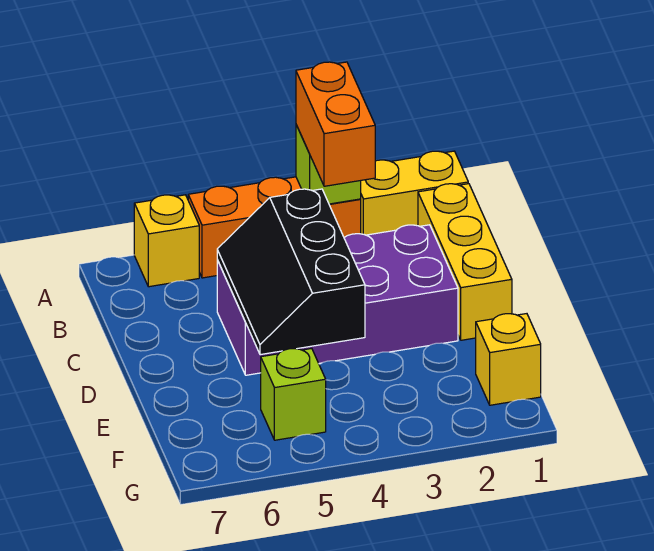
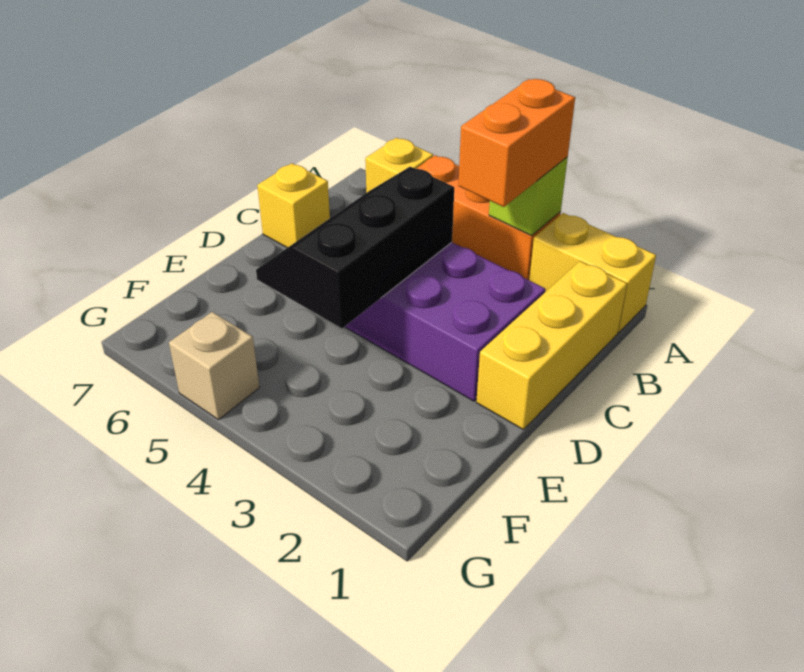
yellow 1x1 brick [476,314,541,405] -> yellow 1x1 brick moved to [257,163,330,248]
lime 1x1 brick [261,348,326,440] -> none
none -> tan 1x1 brick [169,312,260,420]

